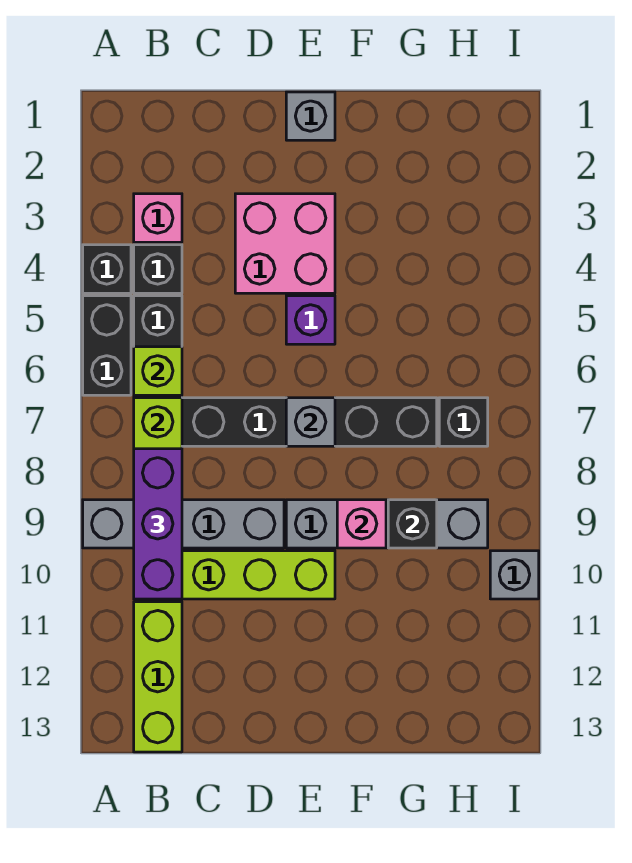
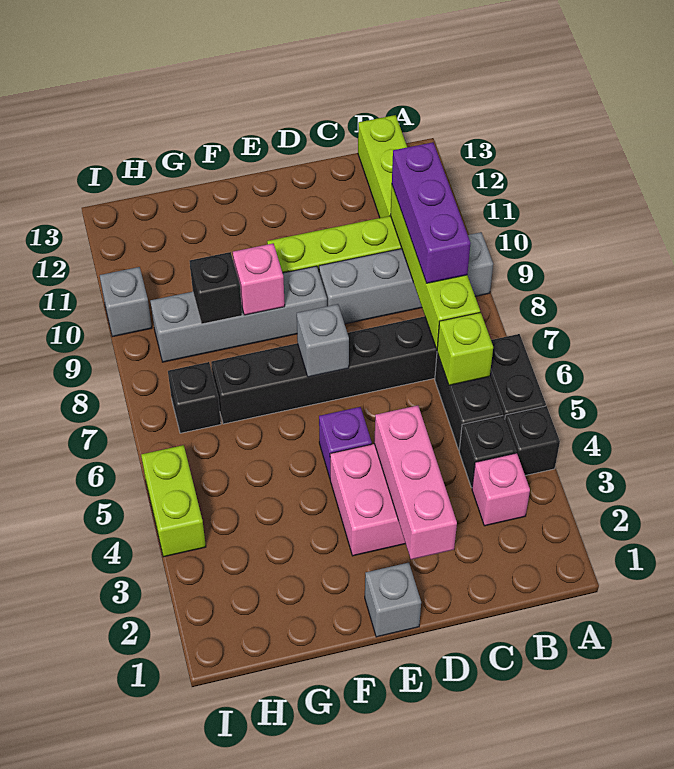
none -> pink 1x3 brick [374,405,457,560]
none -> lime 1x2 brick [141,445,206,557]

